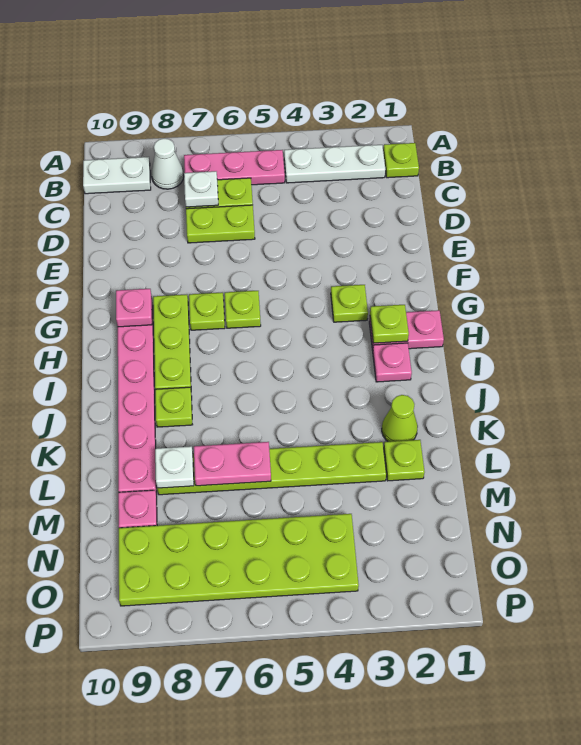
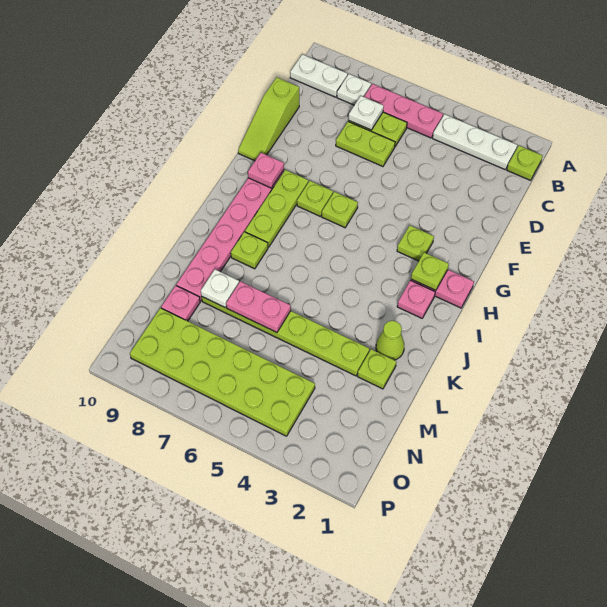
white 1x1 cone [151,139,184,189] -> white 1x1 plate [337,74,371,105]
none -> lime 1x3 slope [238,77,299,161]

